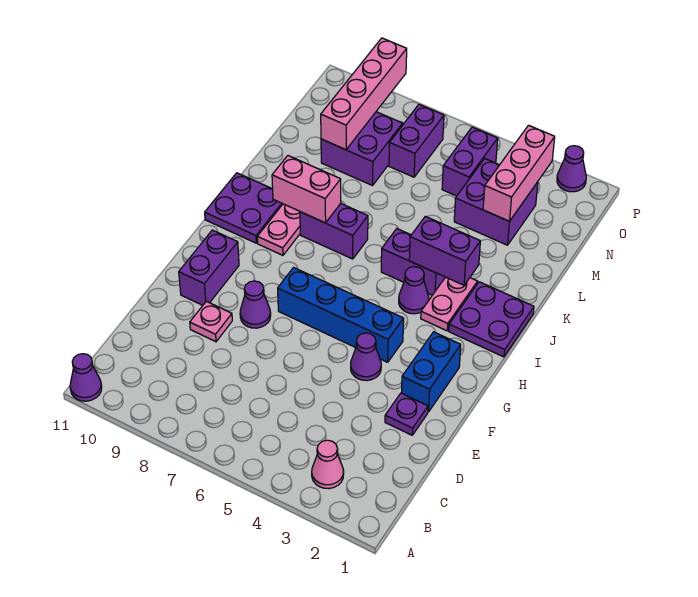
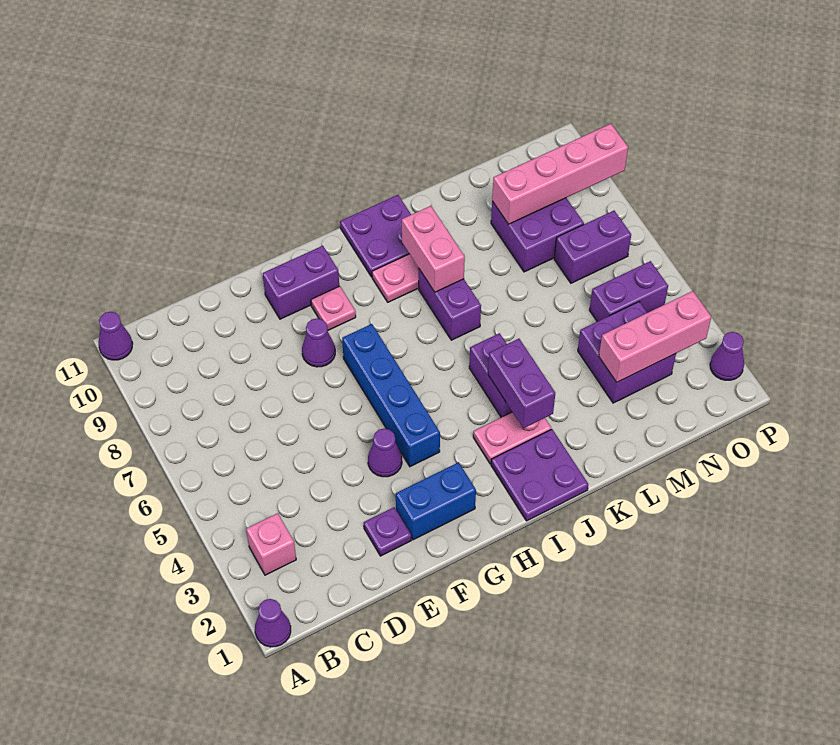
pink 1x1 cone [312,440,344,489] -> pink 1x1 brick [246,513,296,575]
pink 1x1 plate [190,301,232,342] -> pink 1x1 plate moved to [311,286,356,330]
purple 1x1 cone [399,267,429,314] -> purple 1x1 cone moved to [255,599,291,647]

